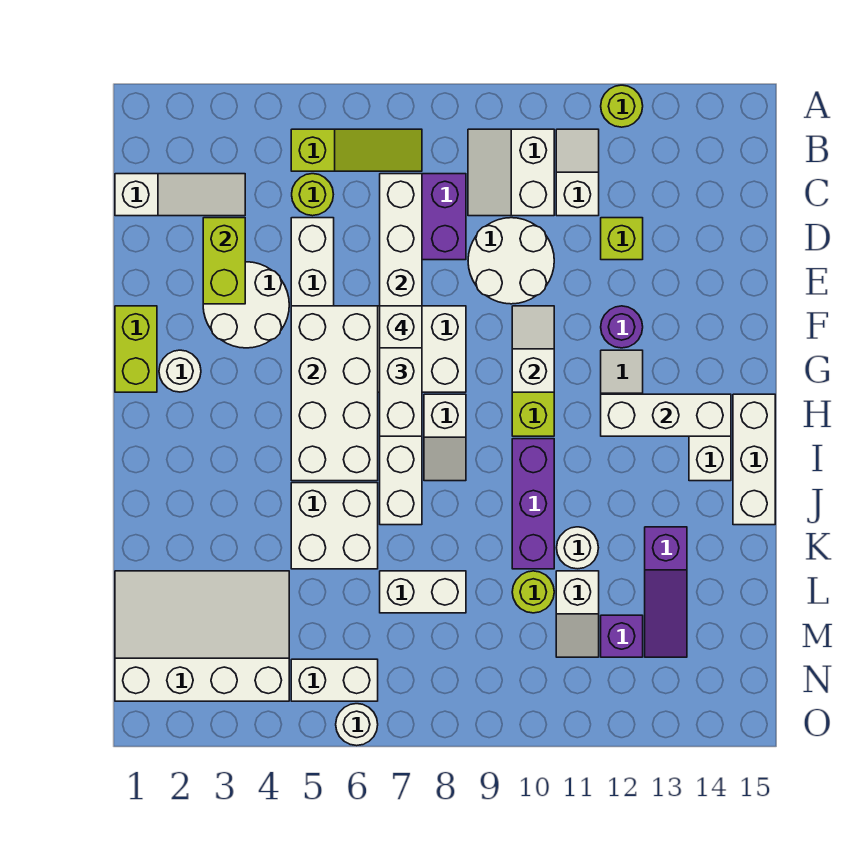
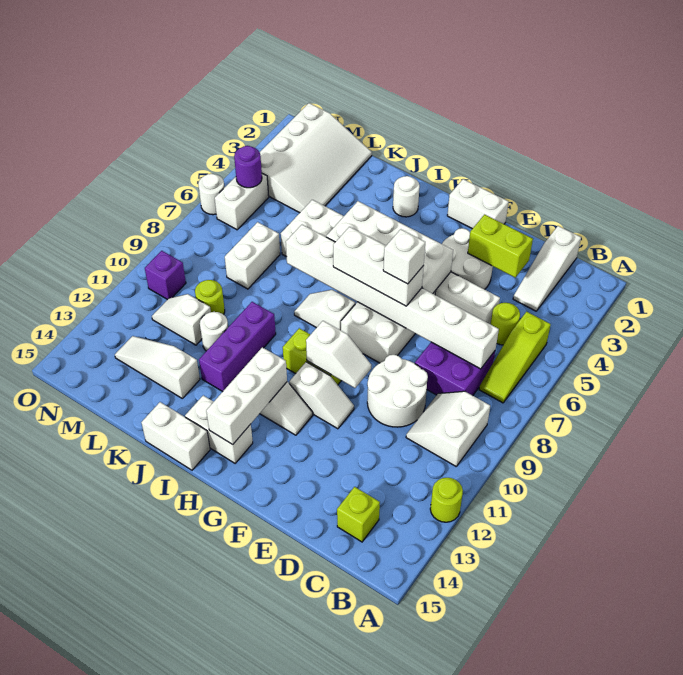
white 2x2 slope [468,129,554,216] -> white 2x2 slope turned to [406,391,490,466]
white 1x2 slope [556,129,599,216] -> white 1x2 slope moved to [289,362,354,429]
lime 1x1 brick [601,218,643,260] -> lime 1x1 brick moved to [337,487,380,542]
lime 1x2 brick [115,306,157,392] -> white 1x2 brick [447,179,509,229]
purple 1x1 round brick [601,306,643,348] -> purple 1x1 round brick moved to [234,146,262,188]
white 1x1 round brick [159,350,201,392] -> white 1x1 round brick moved to [393,176,420,217]
white 1x3 brick [733,394,775,525] -> white 1x2 brick [141,402,210,470]
purple 1x3 brick [512,439,554,569] -> purple 1x3 brick turned to [199,302,276,392]
purple 1x3 slope [645,527,687,657] -> white 1x3 slope [115,336,200,398]
purple 1x1 brick [601,615,643,657] -> purple 1x1 brick moved to [145,251,186,300]

